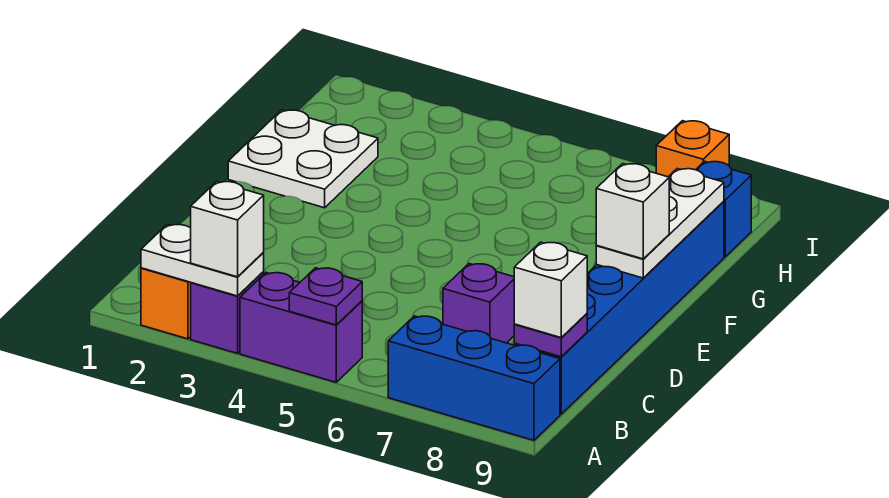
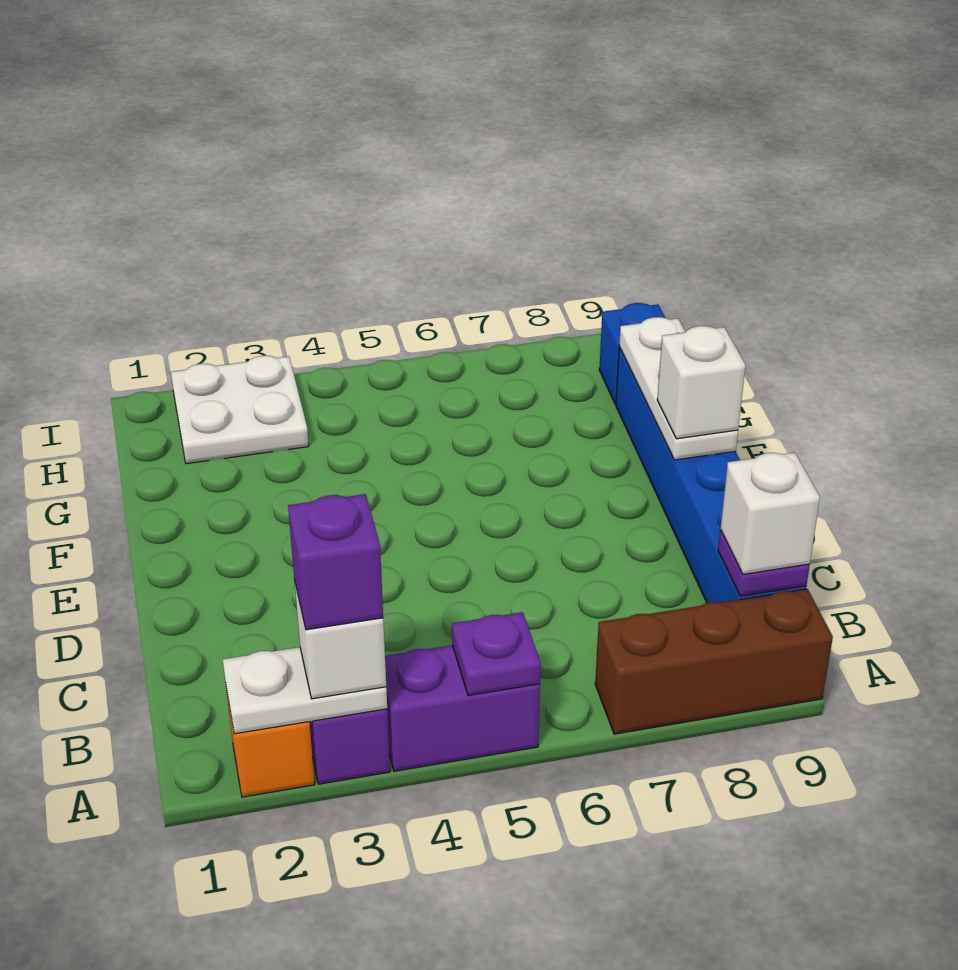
blue 1x3 brick [388,316,560,440] -> brown 1x3 brick [595,589,833,734]
purple 1x1 brick [443,264,515,343] -> purple 1x1 brick moved to [288,494,383,630]
white 2x2 plate [228,110,378,208] -> white 2x2 plate moved to [171,356,309,464]
orange 1x1 brick [656,121,729,177] -> none

